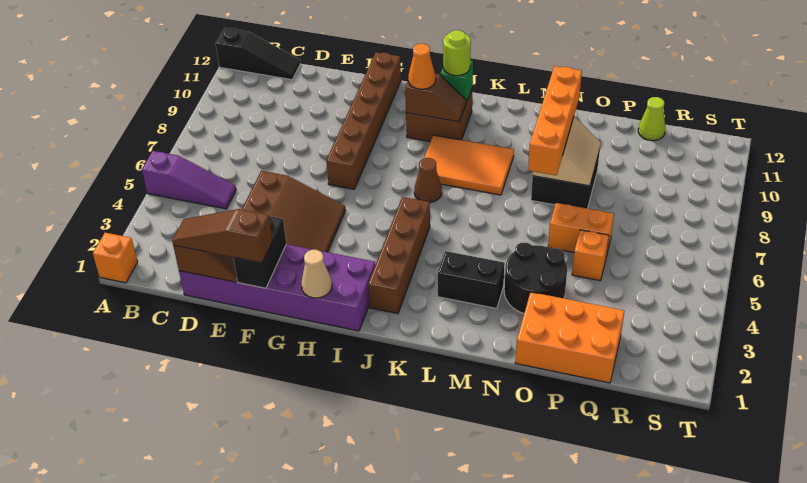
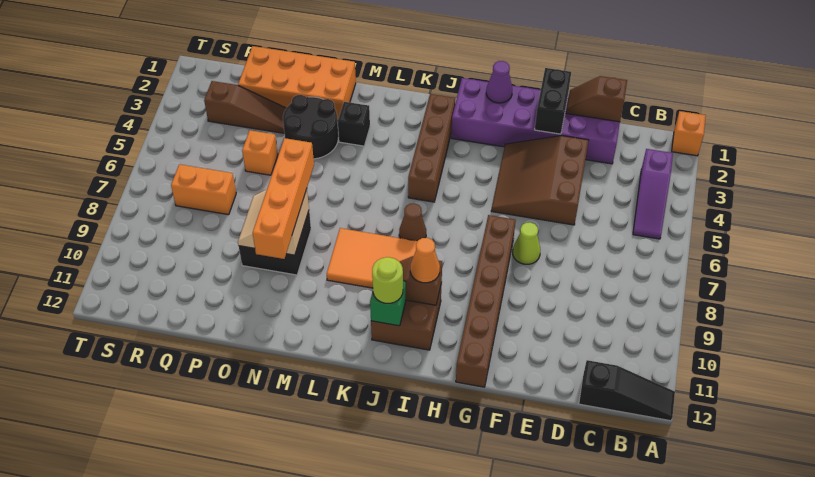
purple 1x3 slope [142,151,236,209] -> purple 1x3 slope turned to [633,149,673,239]
black 1x3 slope [216,28,300,80] -> black 1x3 slope turned to [579,360,675,421]
brown 1x3 slope [172,209,273,263] -> brown 1x3 slope moved to [204,81,286,133]
tan 1x1 cone [301,250,332,298] -> purple 1x1 cone [486,61,512,103]
black 1x2 brick [438,251,505,309] -> black 1x1 brick [338,102,370,146]
orange 2x3 brick [515,292,624,383] -> orange 2x4 brick [238,46,356,121]
orange 1x2 brick [548,203,614,256] -> orange 1x2 brick moved to [171,164,236,215]
lime 1x1 cone [638,97,665,141] -> lime 1x1 cone moved to [513,222,540,264]

